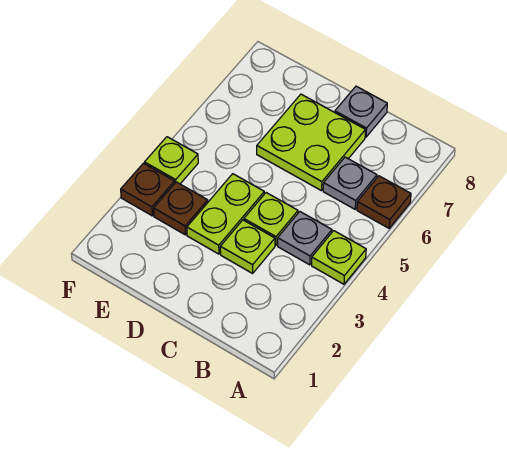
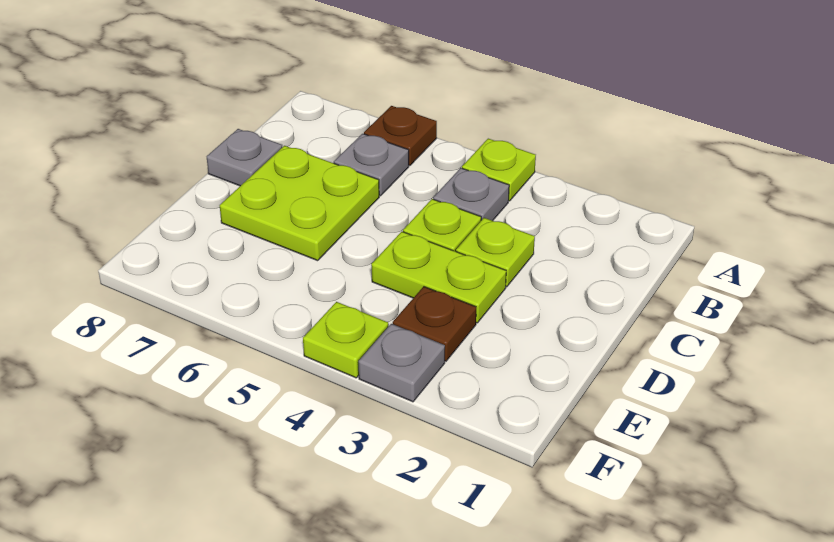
brown 1x1 plate [121,163,175,216] -> grey 1x1 plate [358,324,445,402]

